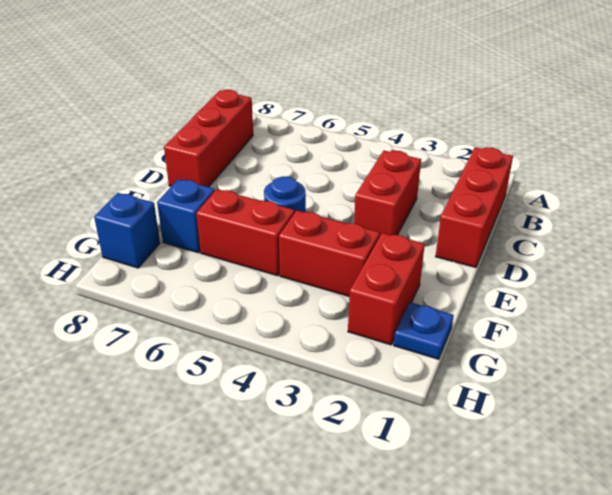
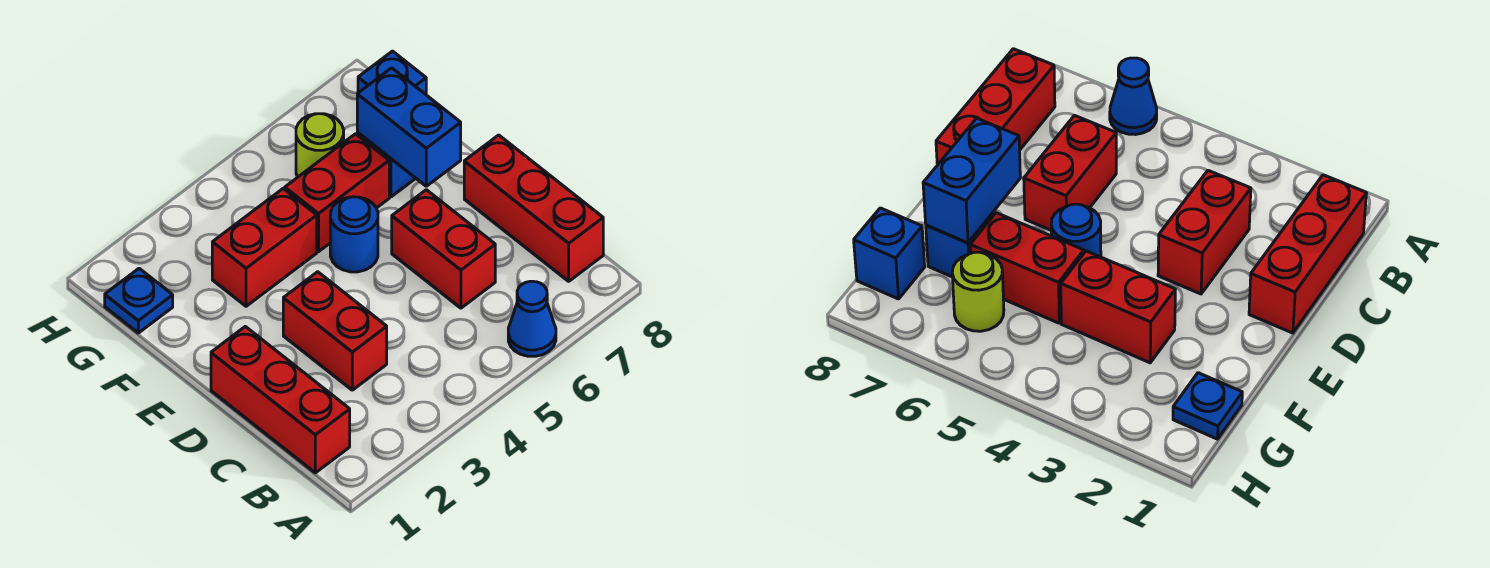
none -> blue 1x1 cone [508,281,556,356]
none -> blue 1x2 brick [357,68,461,186]
red 1x2 brick [348,233,425,345] -> red 1x2 brick moved to [392,190,495,308]
none -> lime 1x1 round brick [296,114,344,177]

